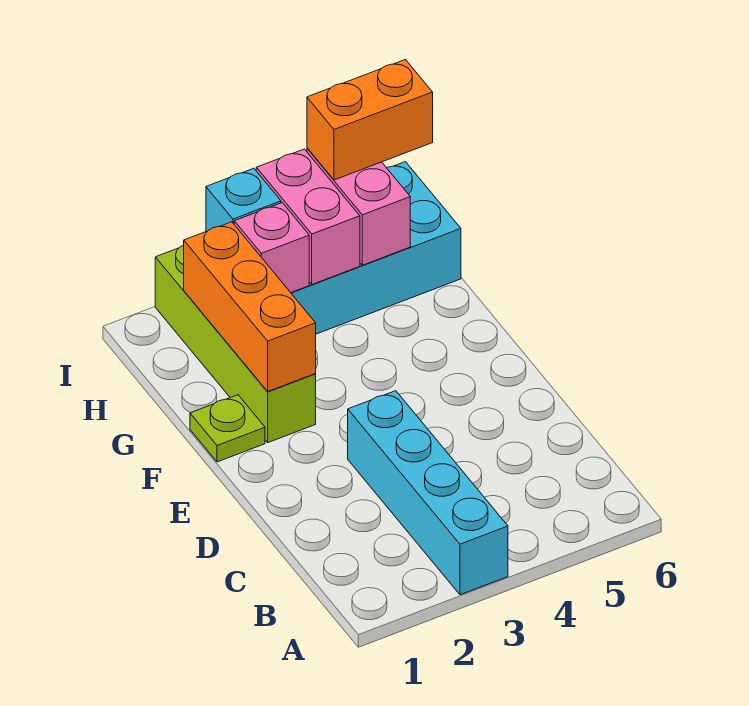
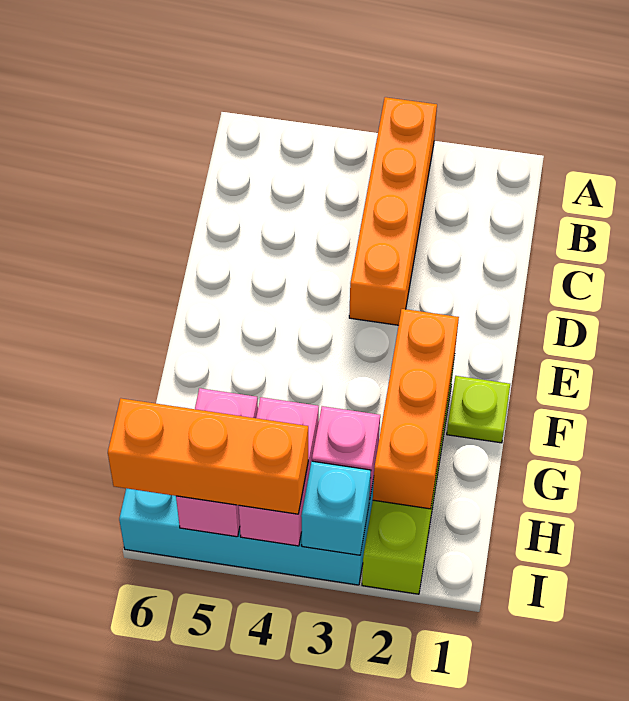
cyan 1x4 brick [348,391,508,595] -> orange 1x4 brick [349,97,437,325]
orange 1x2 brick [307,60,433,180] -> orange 1x3 brick [108,398,308,514]

